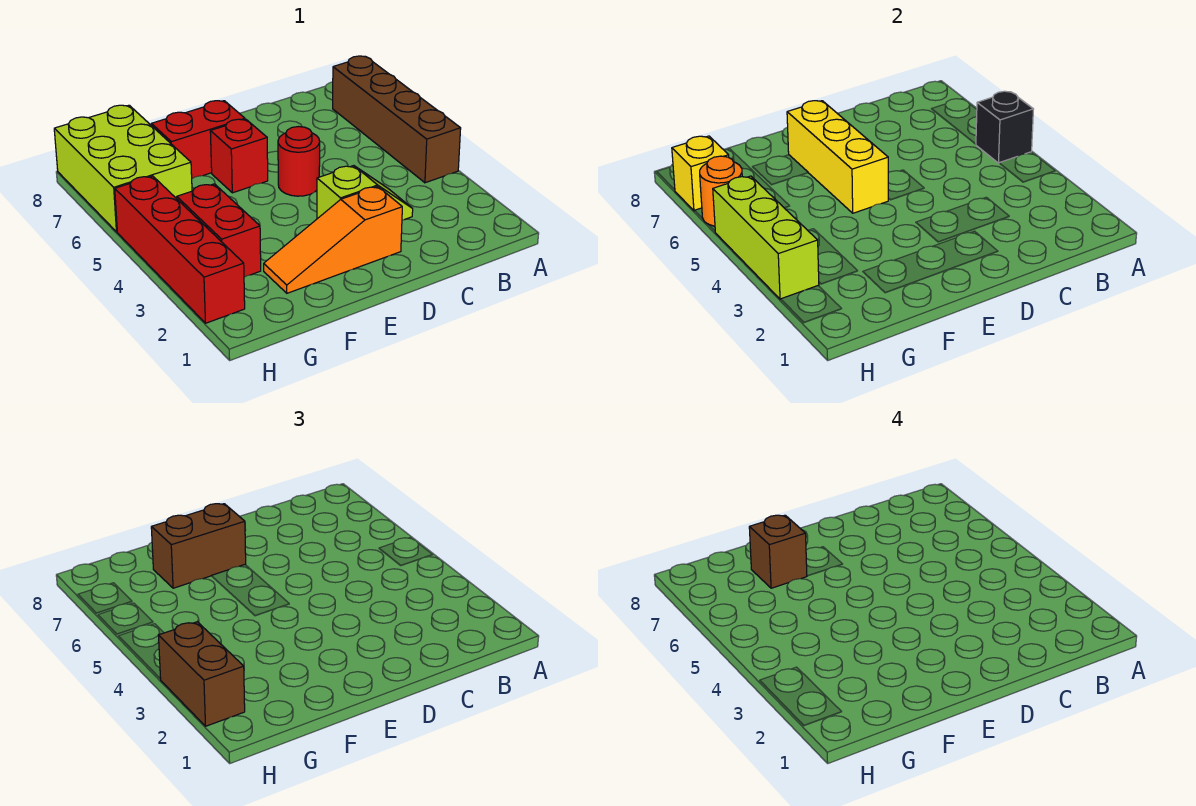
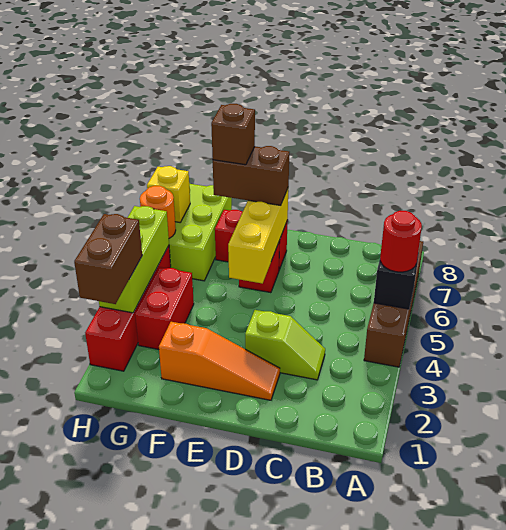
orange 1x3 slope [264,187,402,293] -> orange 1x3 slope turned to [159,322,280,400]
red 1x1 round brick [278,127,320,196] -> red 1x1 round brick moved to [380,211,422,272]

